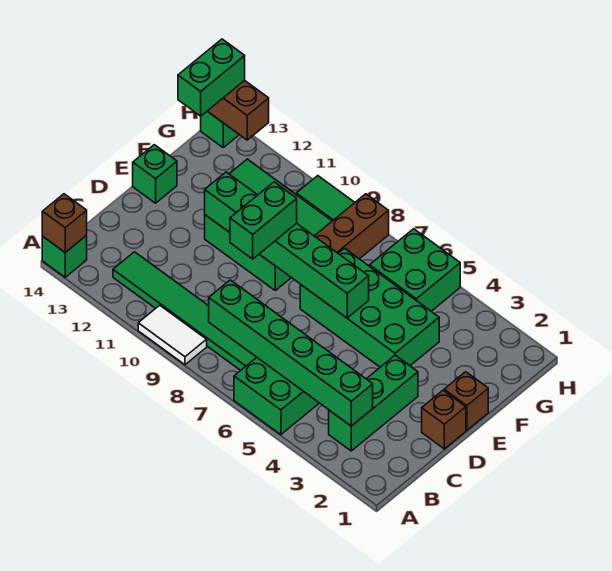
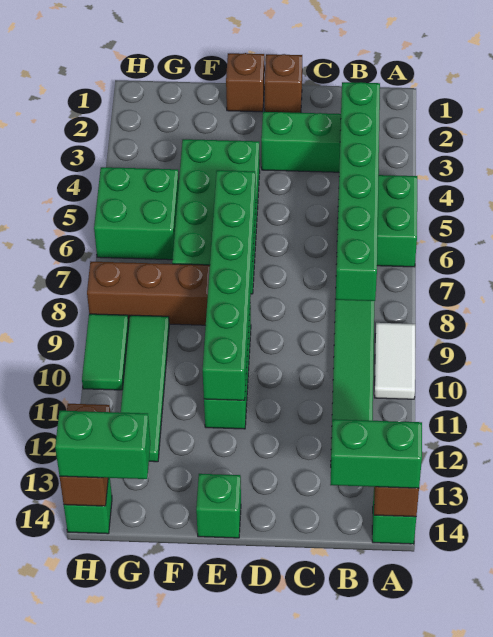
green 1x2 brick [230,182,297,259] -> green 1x2 brick moved to [330,419,422,488]

